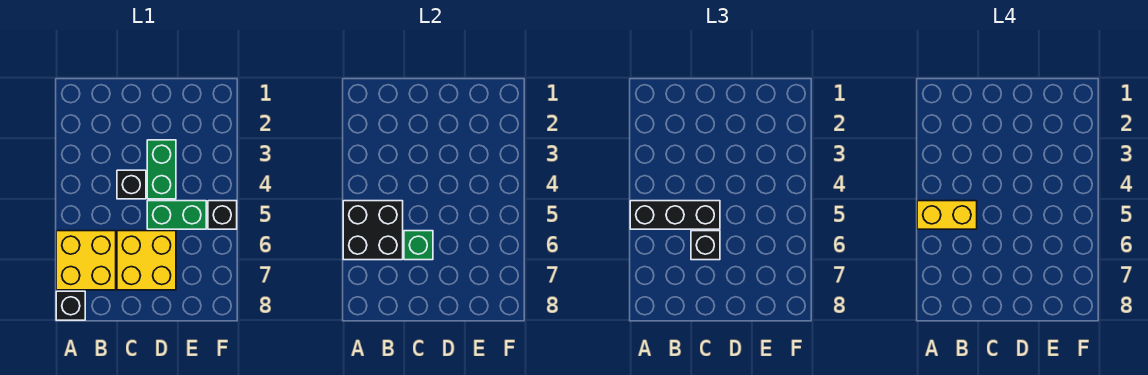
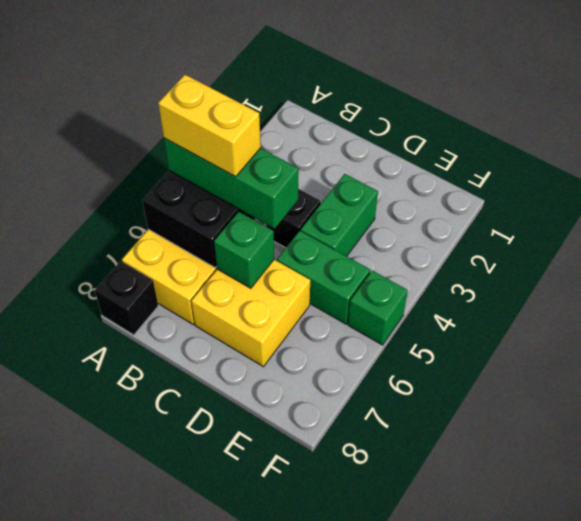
black 1x3 brick [630,201,720,229] -> green 1x3 brick [164,138,299,229]
black 1x1 brick [691,231,720,260] -> none
black 1x1 brick [208,201,237,229] -> green 1x1 brick [348,271,408,345]

